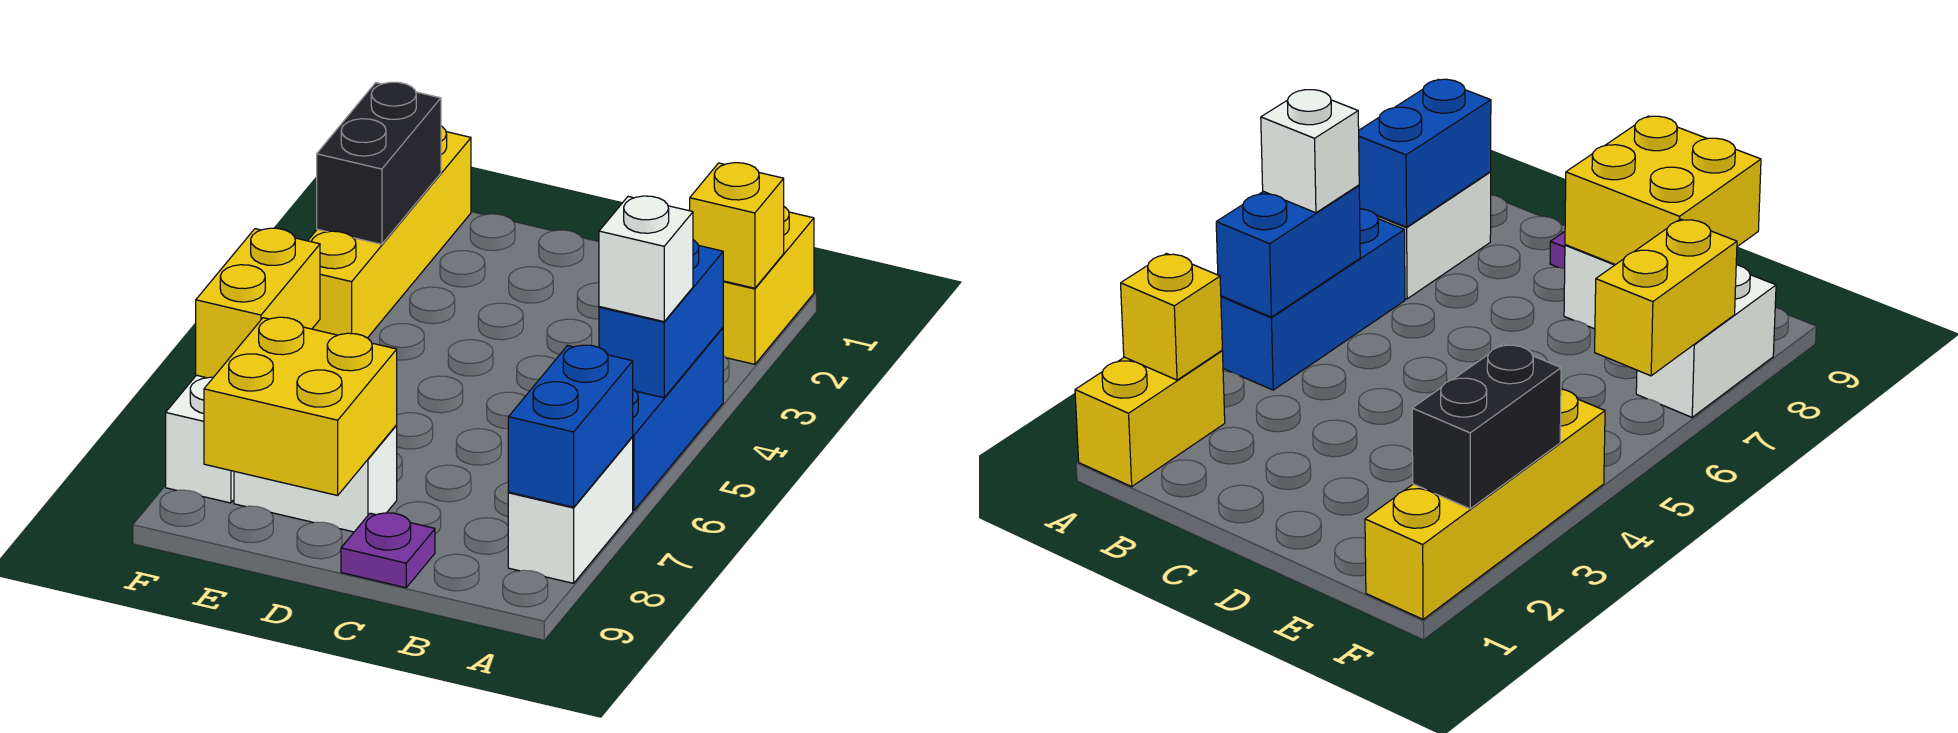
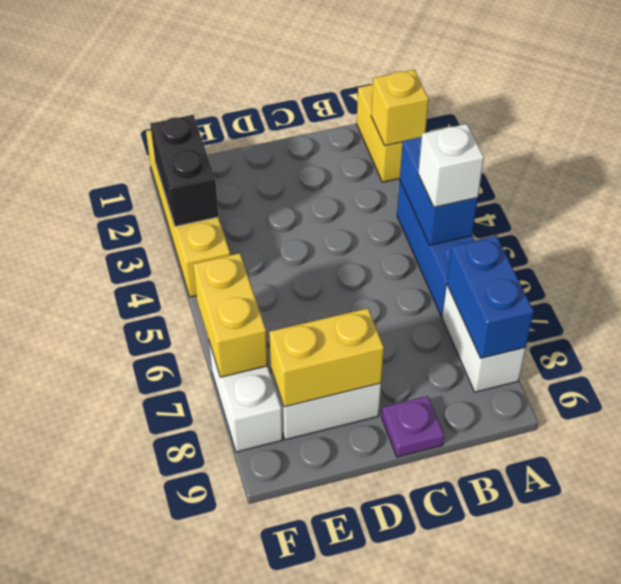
yellow 2x2 brick [204,317,397,495] -> yellow 1x2 brick [269,308,384,407]

